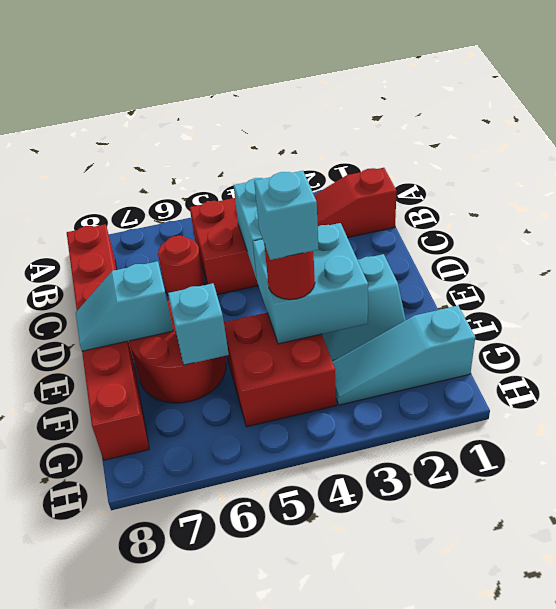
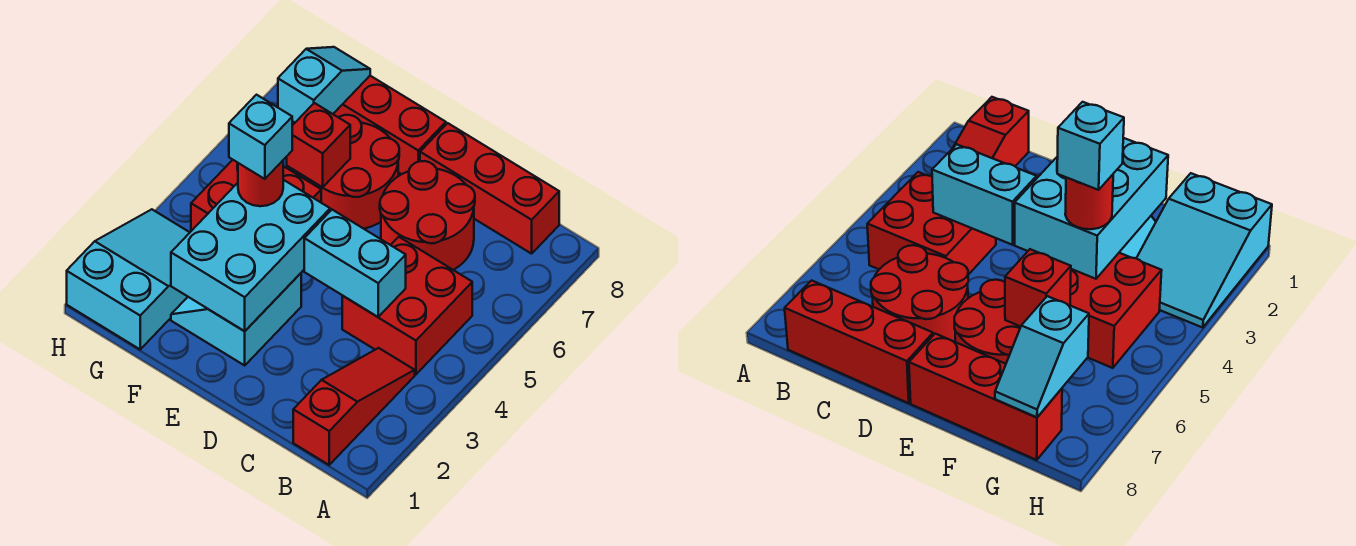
red 1x1 round brick [158,236,205,295] -> red 2x2 round brick [380,161,475,270]
cyan 2x2 brick [253,223,368,344] -> cyan 2x3 brick [171,180,330,331]
cyan 1x2 slope [76,261,173,351] -> cyan 1x2 slope moved to [278,47,370,122]
cyan 1x1 brick [168,283,229,365] -> red 1x1 brick [287,103,350,187]
cyan 1x3 slope [333,306,475,405] -> cyan 2x3 slope [67,209,190,349]

